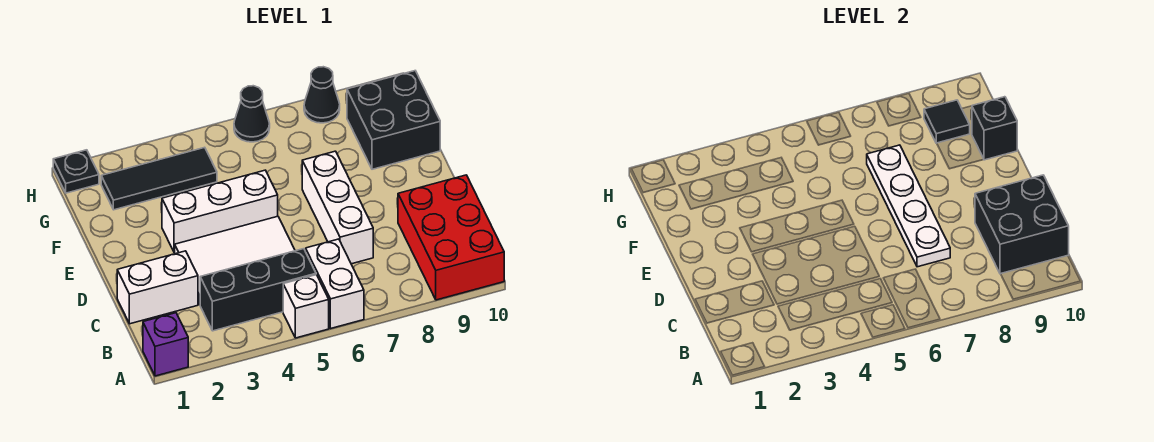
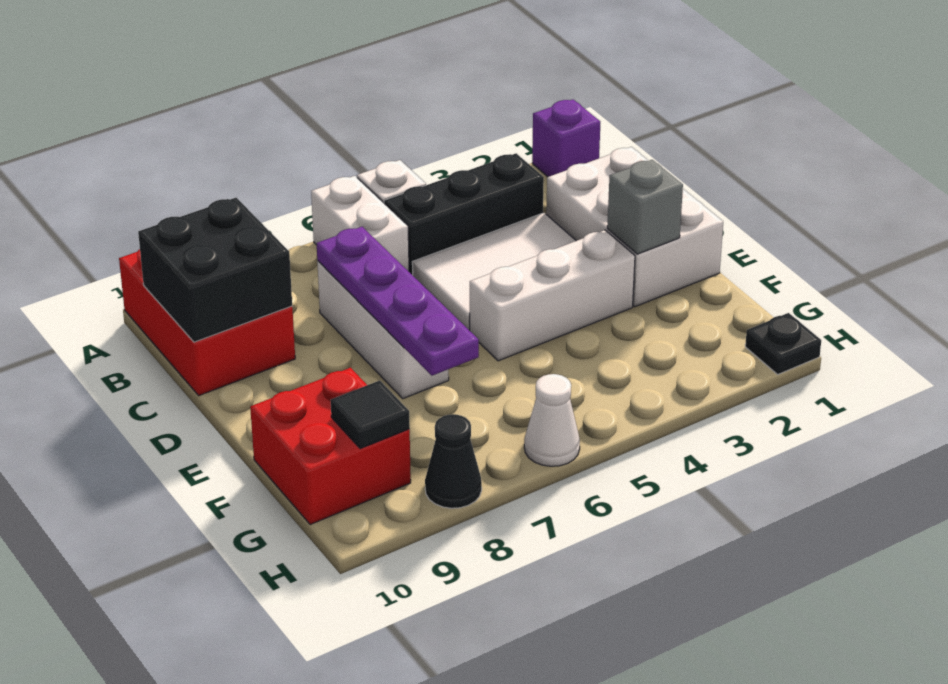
white 1x2 brick [117,251,198,324] -> white 2x3 brick [546,147,723,307]
white 1x4 plate [867,145,950,267] -> purple 1x4 plate [317,227,479,376]
none -> grey 1x1 brick [607,160,683,254]
black 2x2 brick [347,71,440,169] -> red 2x2 brick [250,368,411,525]
black 1x1 brick [972,97,1017,160] -> none
black 1x3 tile [101,147,217,210] -> none
black 1x1 cone [234,86,270,142] -> white 1x1 cone [524,374,580,466]

